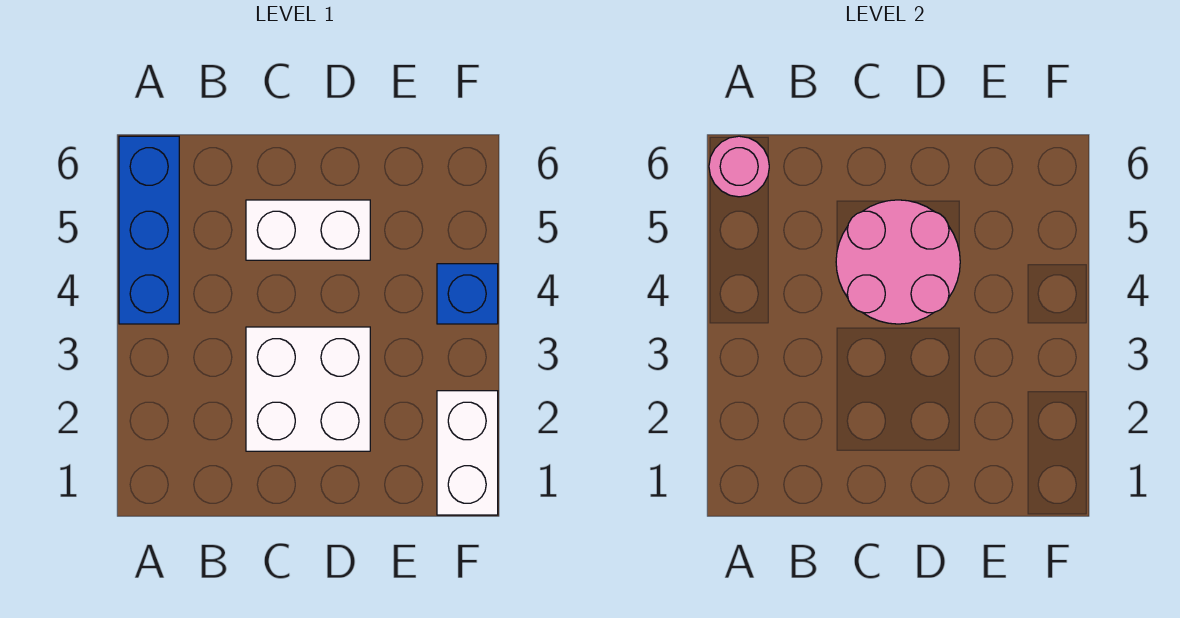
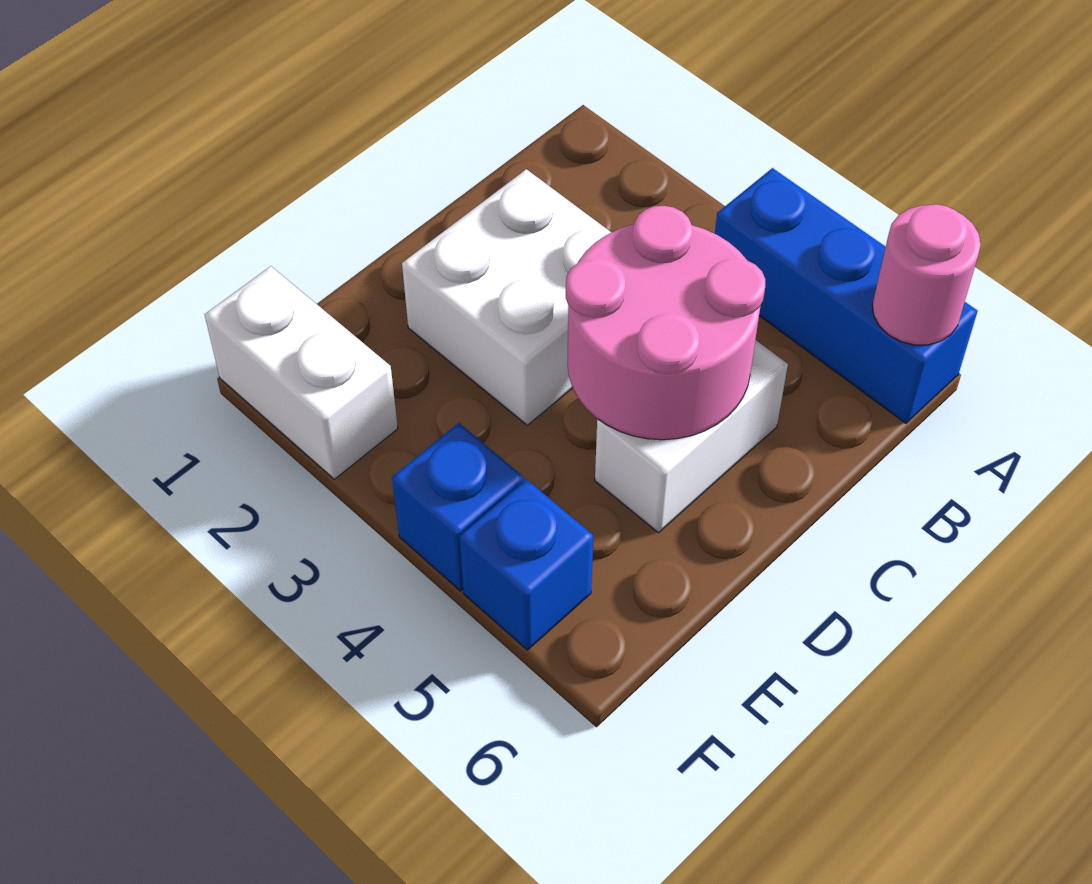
none -> blue 1x1 brick [460,479,593,650]

